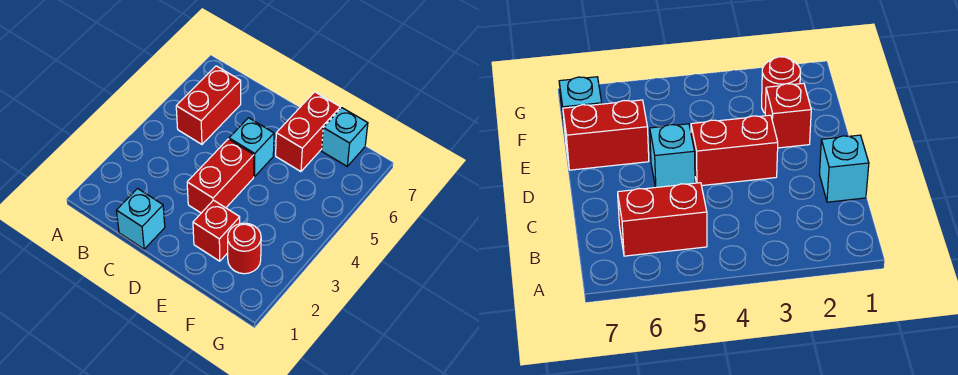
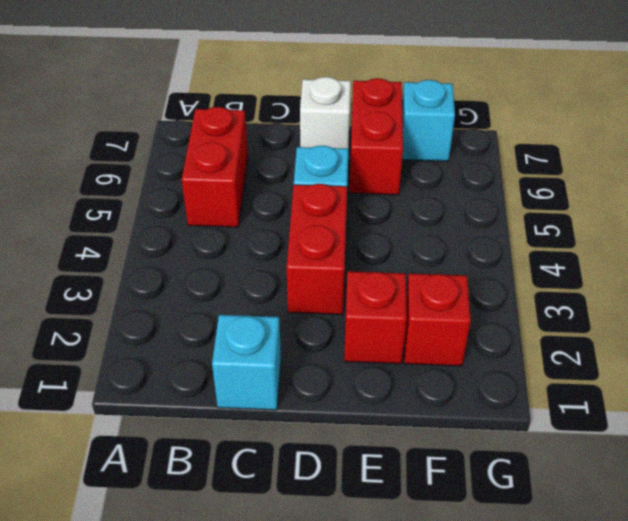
none -> white 1x1 brick [300,77,351,149]
red 1x1 round brick [228,223,261,274] -> red 1x1 brick [404,273,471,366]

